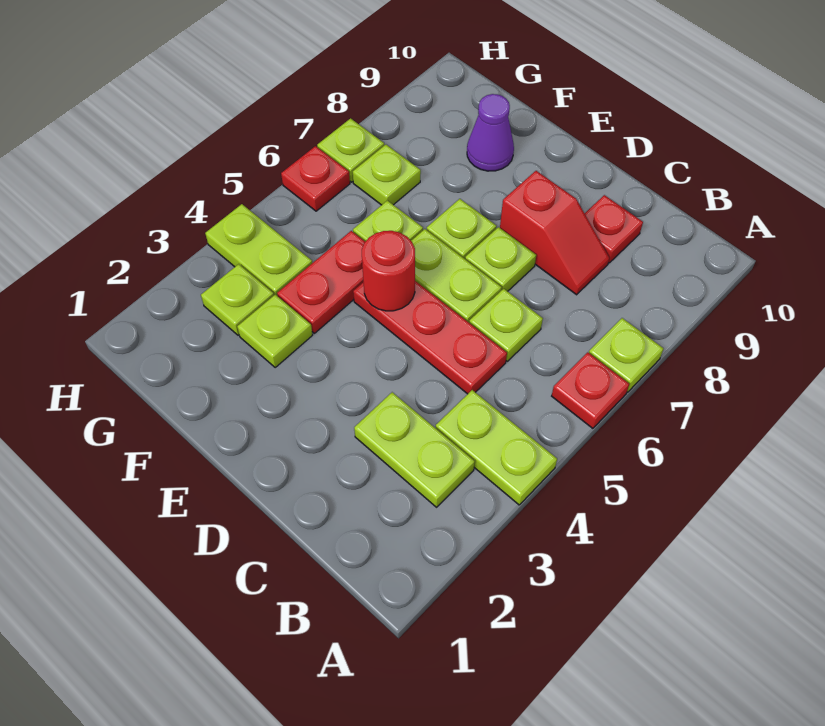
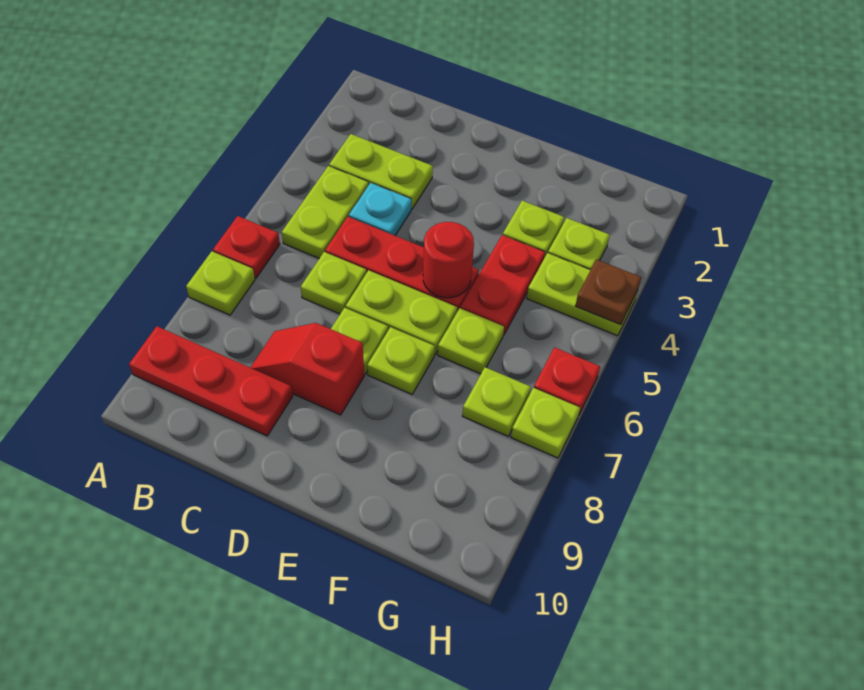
lime 1x2 plate [436,390,557,505] -> lime 1x2 plate turned to [282,166,368,258]
none -> cyan 1x1 plate [349,183,411,236]
red 1x1 plate [585,195,643,263] -> red 1x3 plate [129,326,293,436]
purple 1x1 cone [467,94,514,171] -> none
none -> brown 1x1 plate [575,259,642,325]

